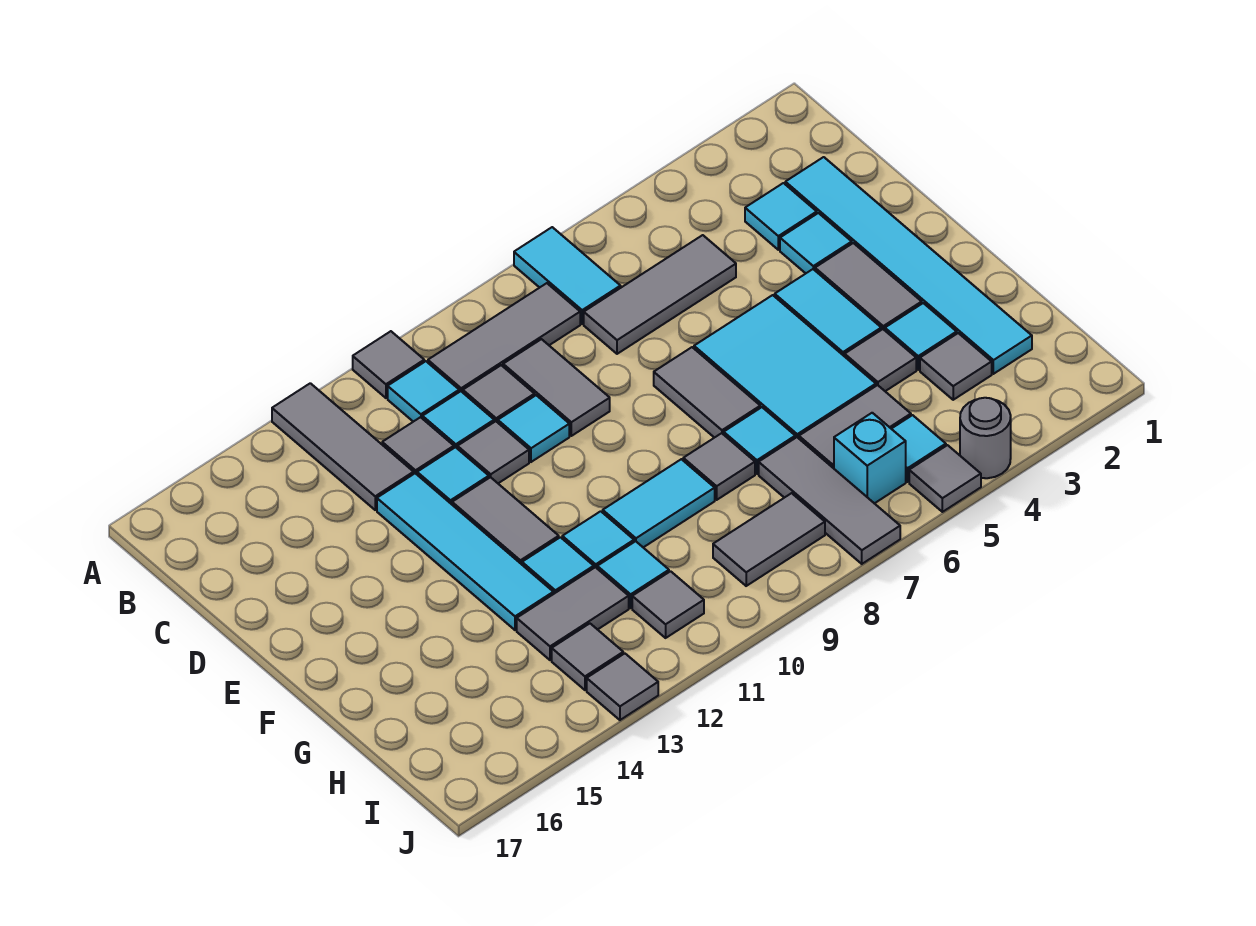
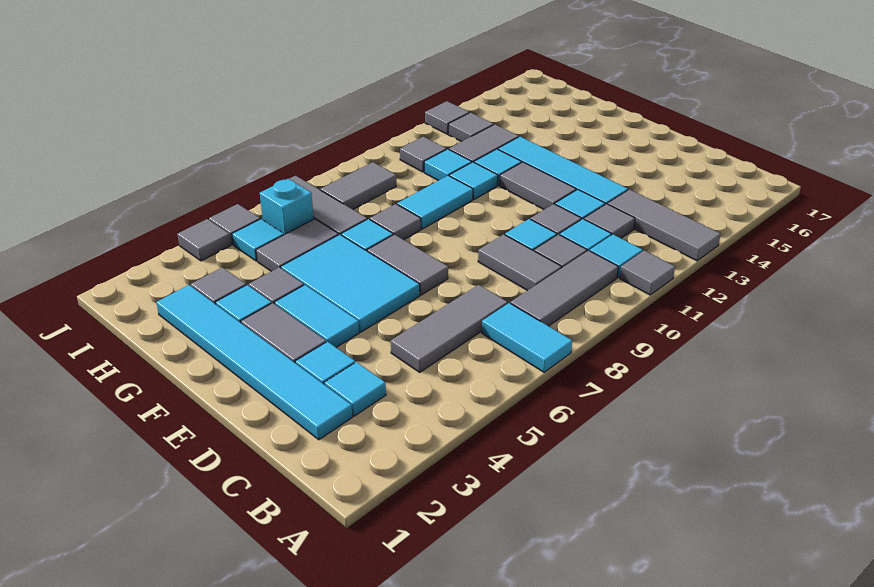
grey 1x1 round brick [960,398,1011,478] -> grey 1x1 tile [177,219,231,261]

